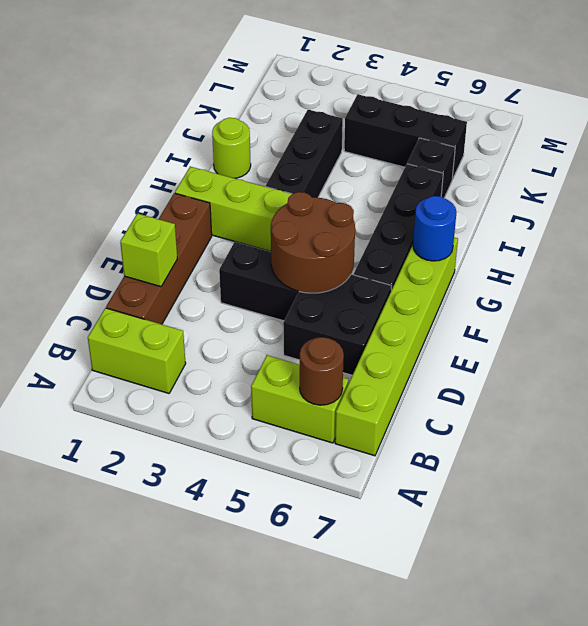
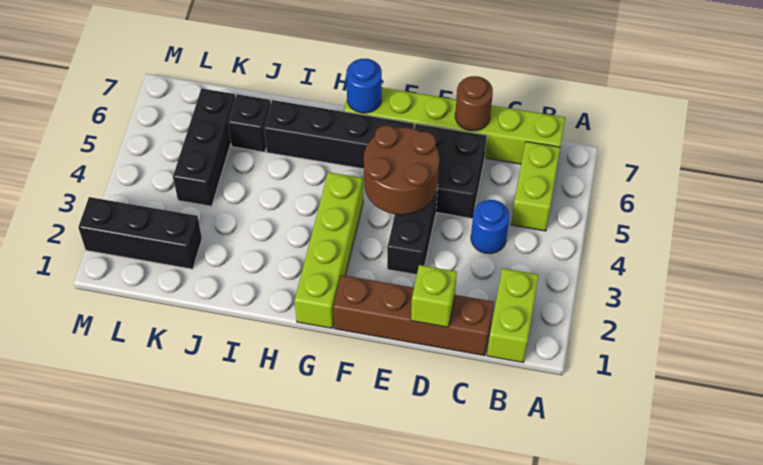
brown 1x1 round brick [300,337,344,405] -> brown 1x1 round brick moved to [455,76,493,131]
none -> blue 1x1 round brick [471,200,509,254]
black 1x3 brick [266,110,343,198] -> black 1x3 brick moved to [78,197,202,269]
lime 1x1 round brick [212,118,251,178] -> none

